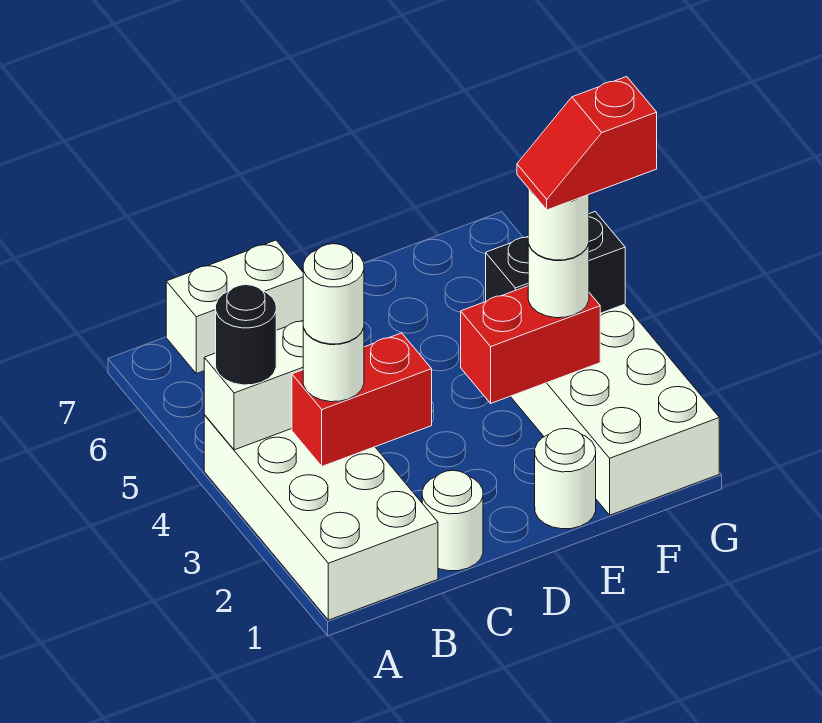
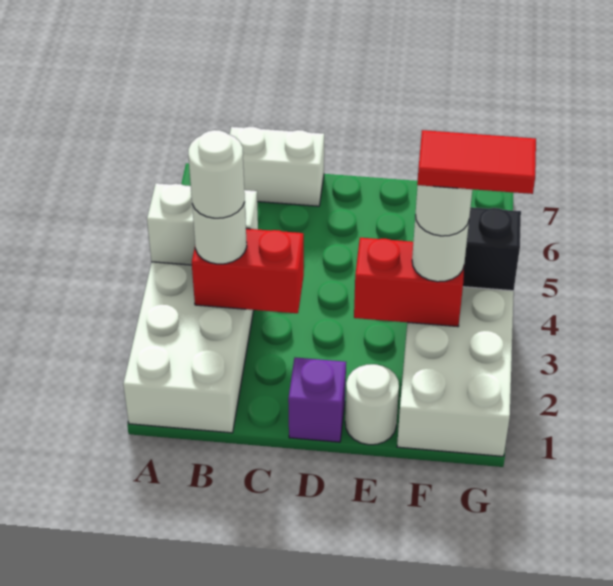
black 1x1 round brick [216,285,276,385] -> none
white 1x1 round brick [422,470,483,571] -> none
none -> purple 1x1 brick [288,357,346,442]
red 1x2 slope [517,77,657,210] -> red 1x2 tile [417,130,536,194]

